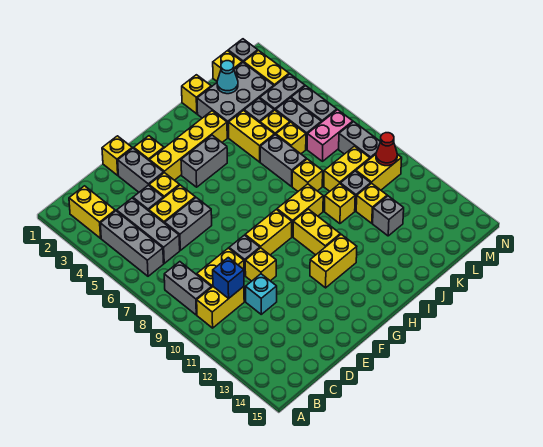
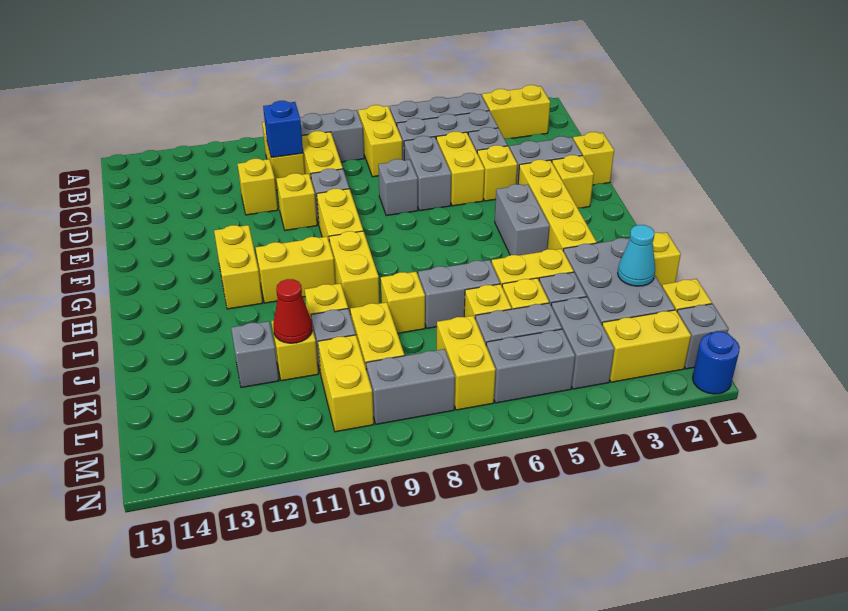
none -> yellow 1x2 brick [358,105,402,177]
cyan 1x1 brick [246,274,277,314] -> yellow 1x1 brick [238,159,278,215]
none -> grey 1x1 brick [378,159,418,216]
pink 1x2 brick [307,110,353,161] -> yellow 1x2 brick [437,316,496,410]
red 1x1 cone [376,133,397,166] -> red 1x1 cone moved to [273,279,312,343]
none -> blue 1x1 round brick [693,331,740,394]

